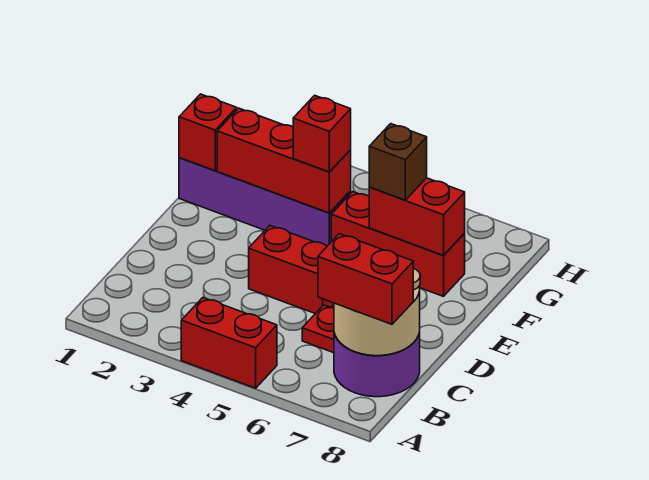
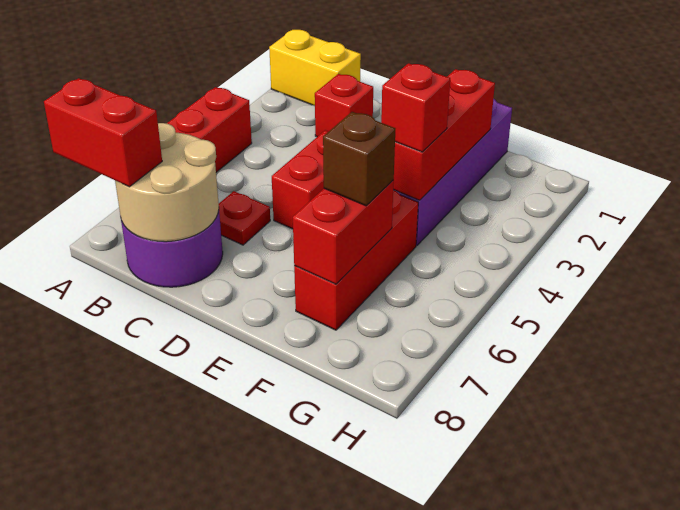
none -> yellow 1x2 brick [269,30,361,106]
red 1x2 brick [318,234,413,324] -> red 1x2 brick turned to [44,78,162,187]
red 1x1 brick [179,94,237,171] -> red 1x1 brick moved to [315,74,373,137]

